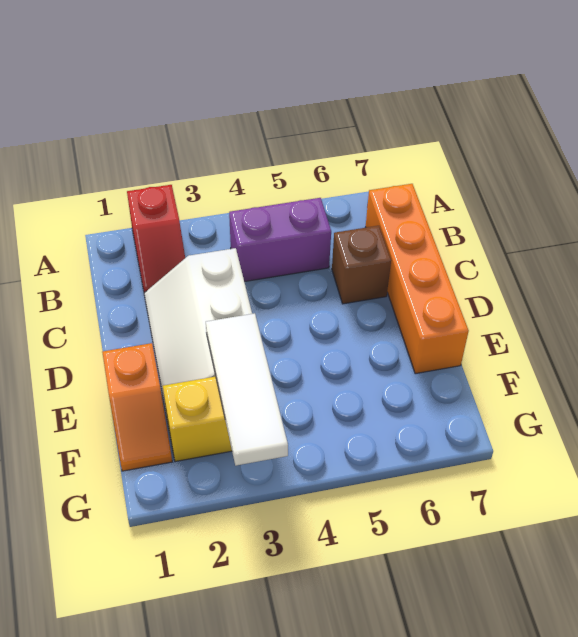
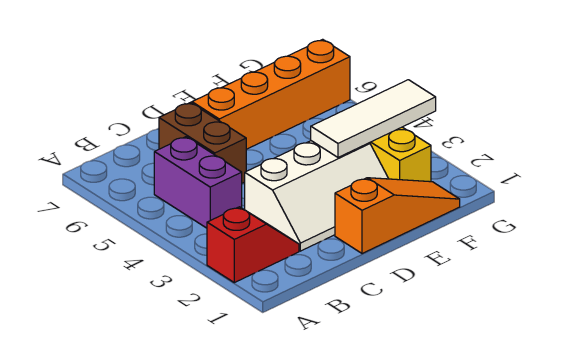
orange 1x4 brick [366,184,469,374] -> orange 1x4 brick moved to [192,39,350,149]
brown 1x1 brick [332,226,391,304] -> brown 1x2 brick [159,103,246,183]
orange 1x2 slope [102,343,172,471] -> orange 1x3 slope [335,178,460,254]

